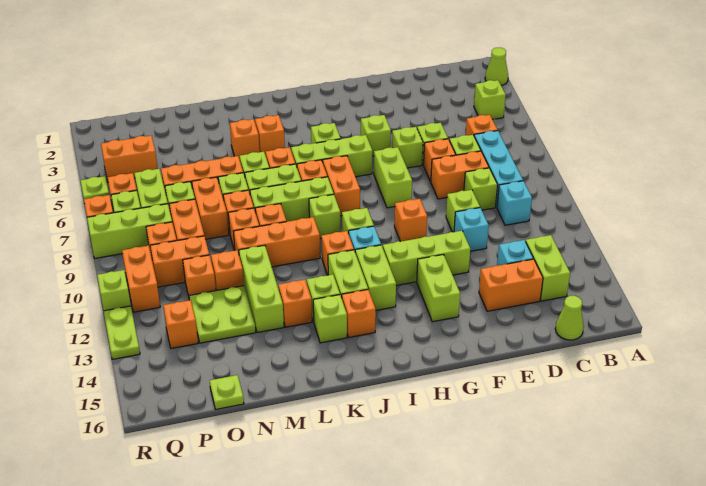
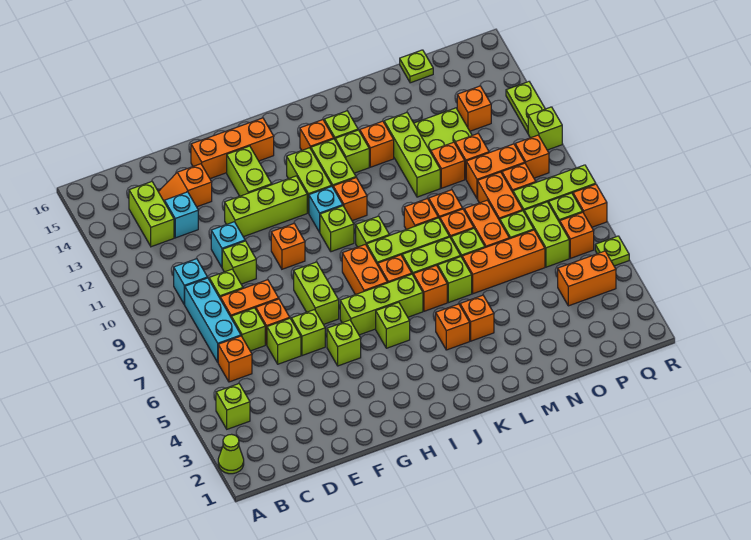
lime 1x1 cone [555,296,584,340] -> none
orange 1x2 brick [479,259,543,311] -> orange 1x2 slope [159,164,212,207]
orange 1x3 brick [233,217,320,267] -> orange 1x3 brick moved to [191,118,274,179]
orange 1x2 brick [122,246,160,312] -> orange 1x1 brick [515,135,549,178]

